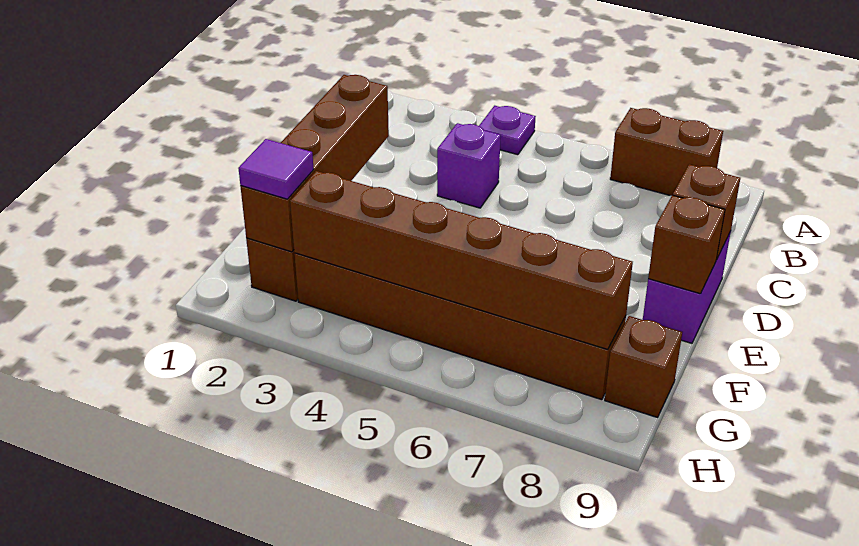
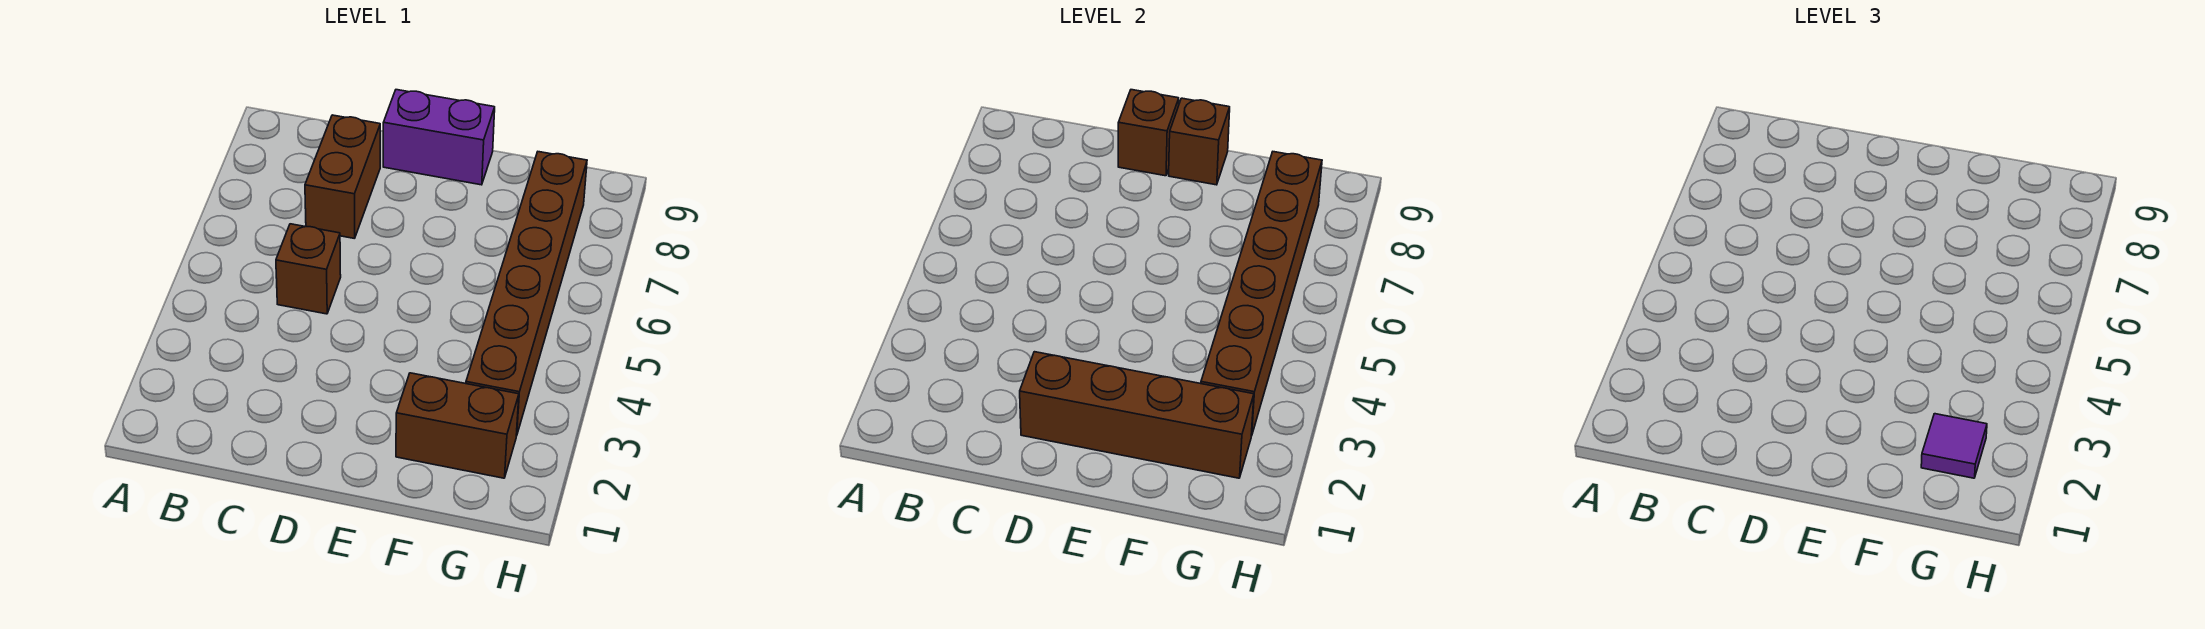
purple 1x1 plate [479,106,536,155] -> none
brown 1x2 brick [610,108,723,196] -> brown 1x2 brick moved to [305,115,380,239]
purple 1x1 brick [437,123,501,208] -> none
brown 1x1 brick [605,316,682,418] -> brown 1x1 brick moved to [276,224,341,314]

